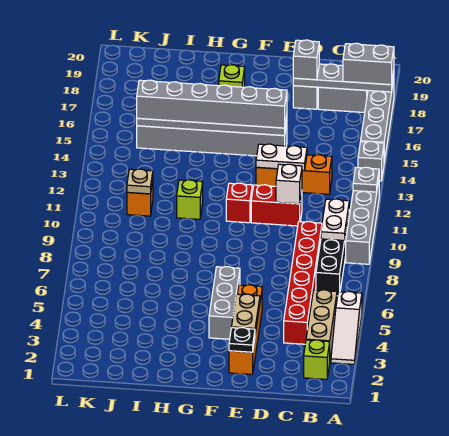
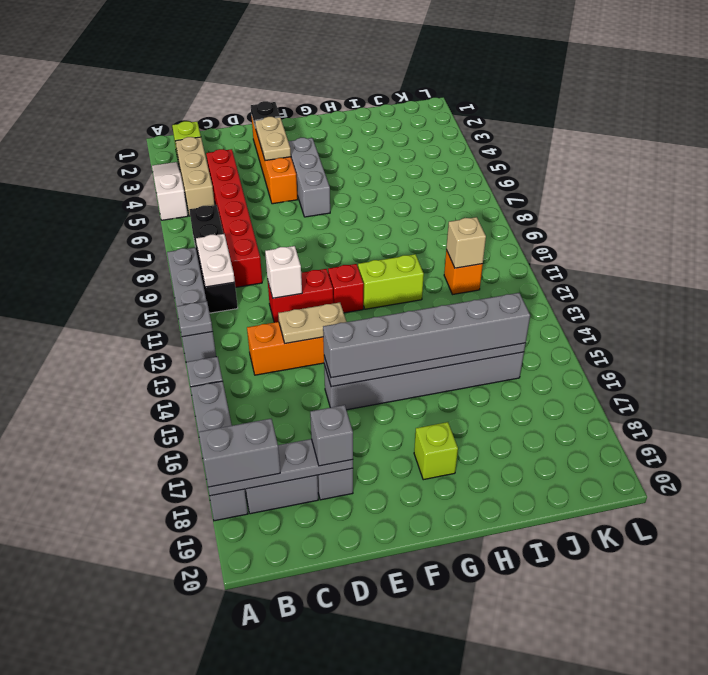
white 1x2 plate [256,144,307,170] -> tan 1x2 plate [278,303,346,343]
lime 1x1 brick [177,180,203,219] -> lime 1x2 brick [358,254,424,309]
tan 1x1 plate [127,169,153,194] -> tan 1x1 brick [446,217,486,268]

